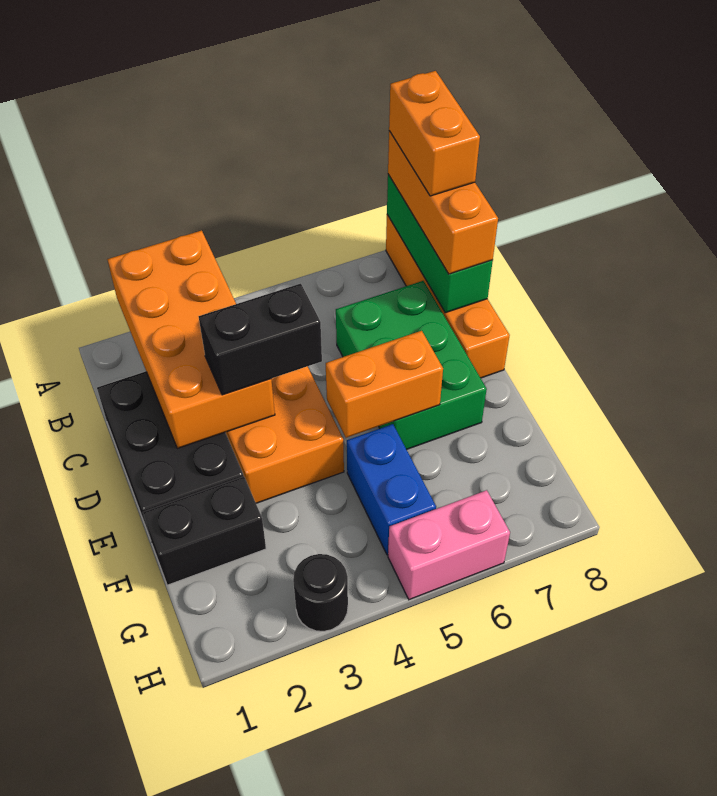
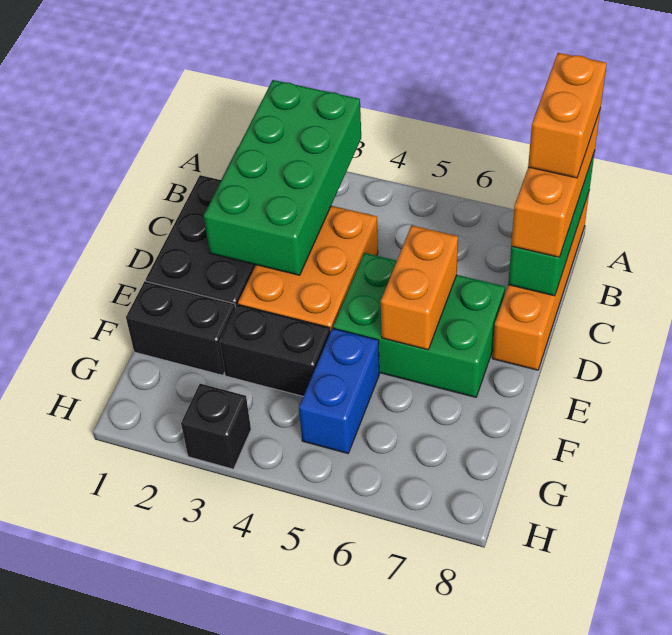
orange 2x4 brick [107,230,275,448] -> green 2x4 brick [204,80,361,275]
green 2x3 brick [336,281,487,449] -> green 2x3 brick turned to [333,253,505,397]
black 1x2 brick [198,284,322,395] -> black 1x2 brick moved to [220,304,330,396]
orange 1x2 brick [326,331,443,438] -> orange 1x2 brick turned to [381,225,458,350]
black 1x1 round brick [293,554,348,631] -> black 1x1 brick [181,384,251,469]
pink 1x2 brick [388,490,510,600] -> none

